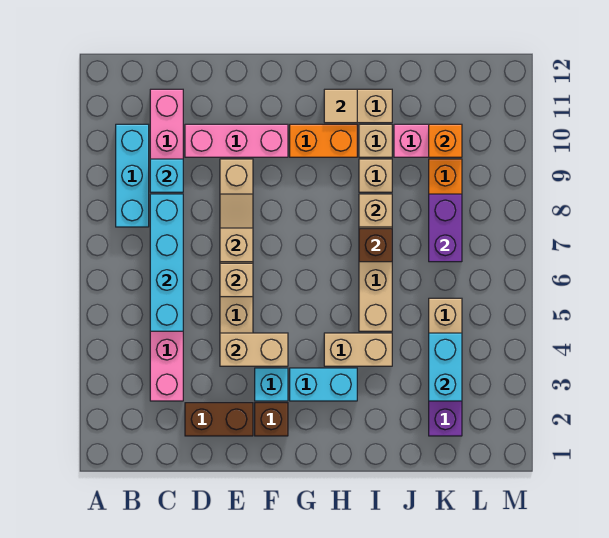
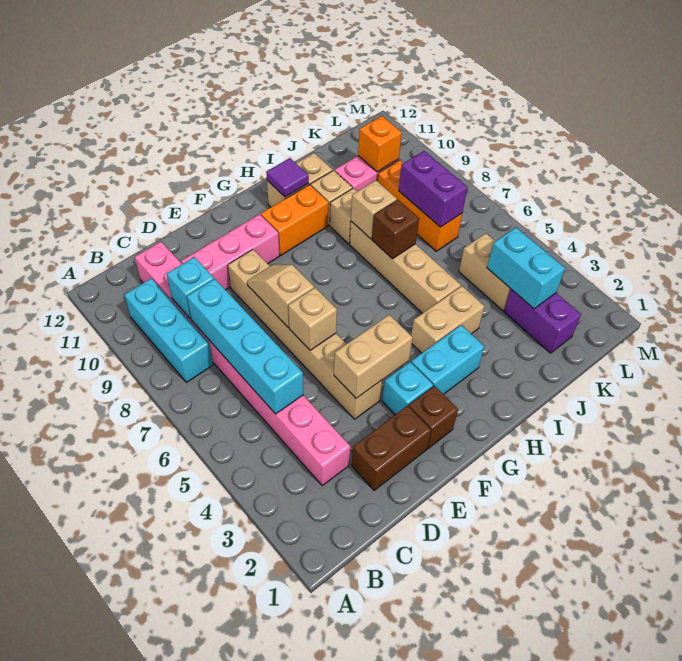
tan 1x1 tile [324,89,357,123] -> purple 1x1 tile [266,158,309,197]

